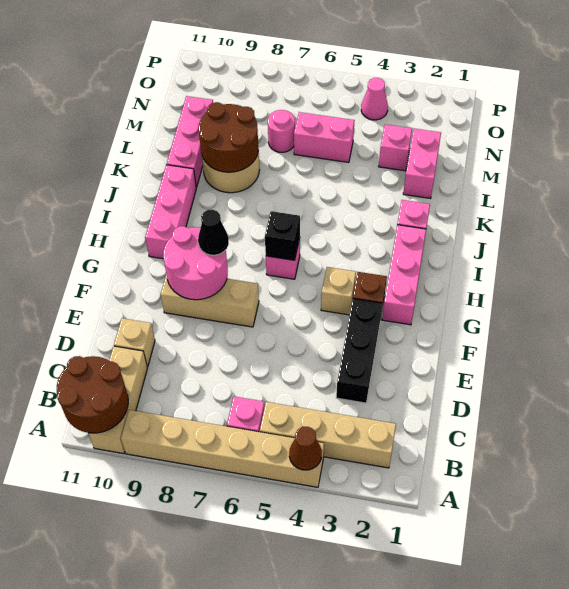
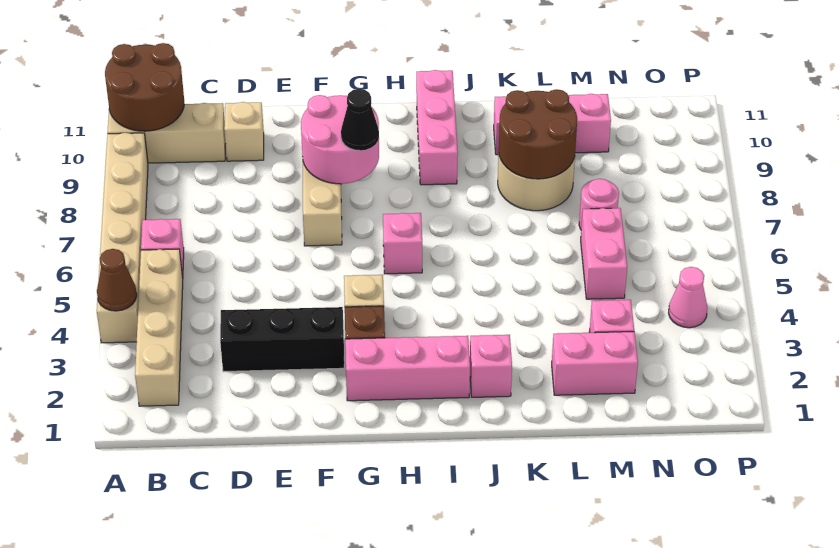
black 1x1 brick [265,211,300,260] -> none
pink 1x3 brick [145,165,196,259] -> pink 1x3 brick turned to [416,70,458,185]

